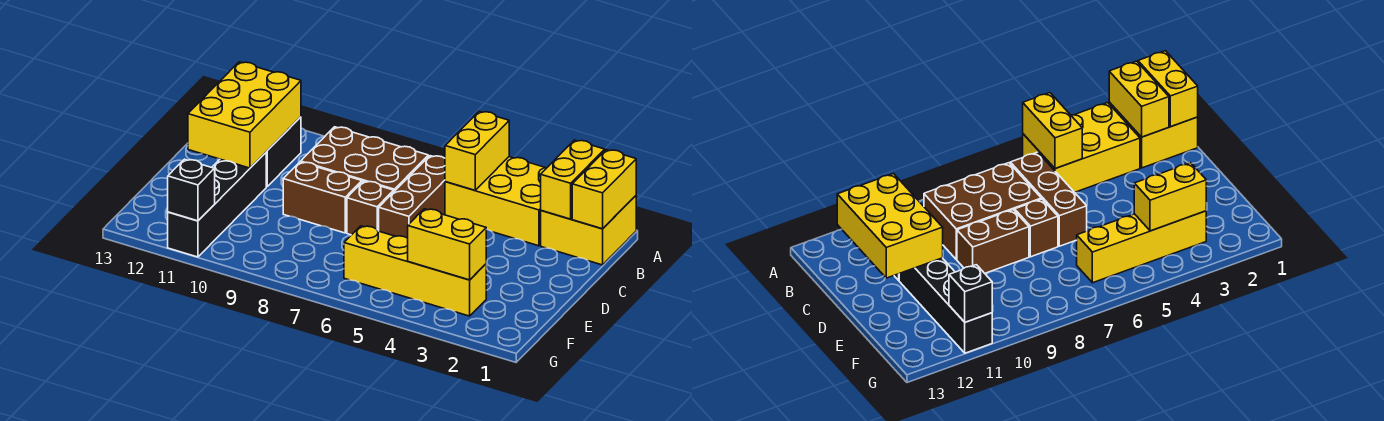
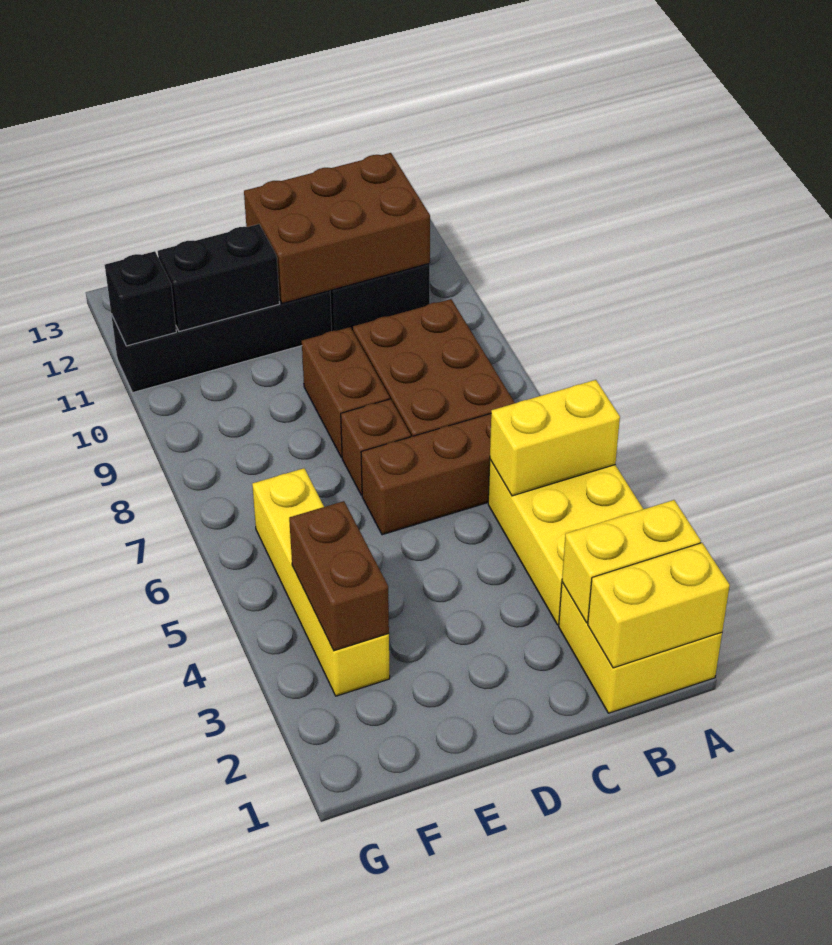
yellow 2x3 brick [188,62,301,168] -> brown 2x3 brick [244,153,430,304]
none -> black 1x2 brick [158,224,280,332]
yellow 1x2 brick [408,209,486,280] -> brown 1x2 brick [289,501,389,651]

